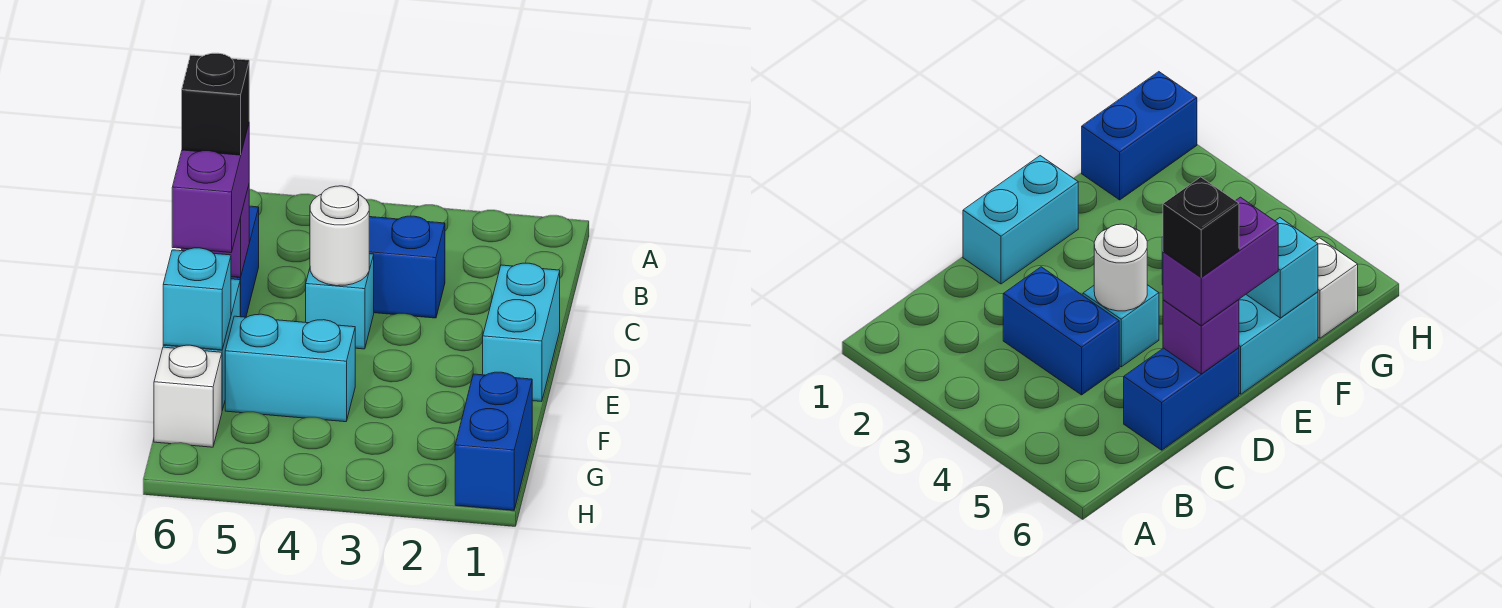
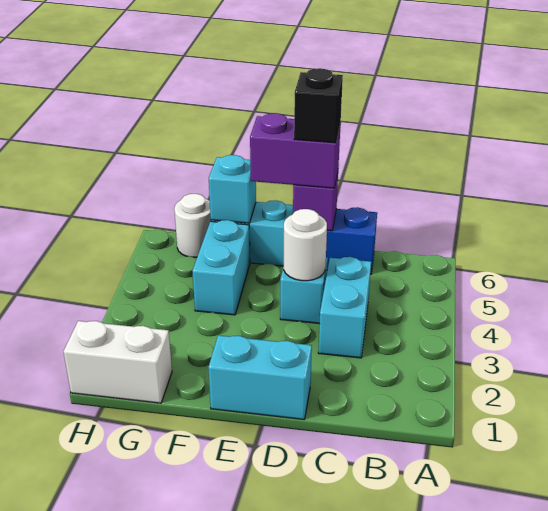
blue 1x2 brick [369,216,445,318] -> cyan 1x2 brick [318,257,371,358]
blue 1x2 brick [455,372,532,510] -> white 1x2 brick [63,321,172,403]
white 1x1 brick [154,345,222,447] -> white 1x1 round brick [174,194,211,257]

